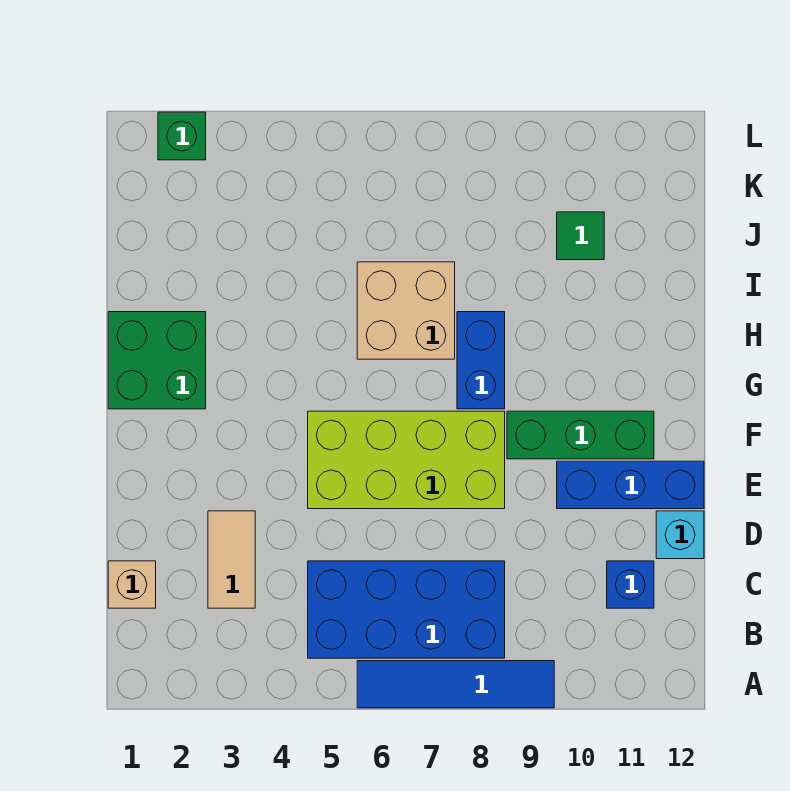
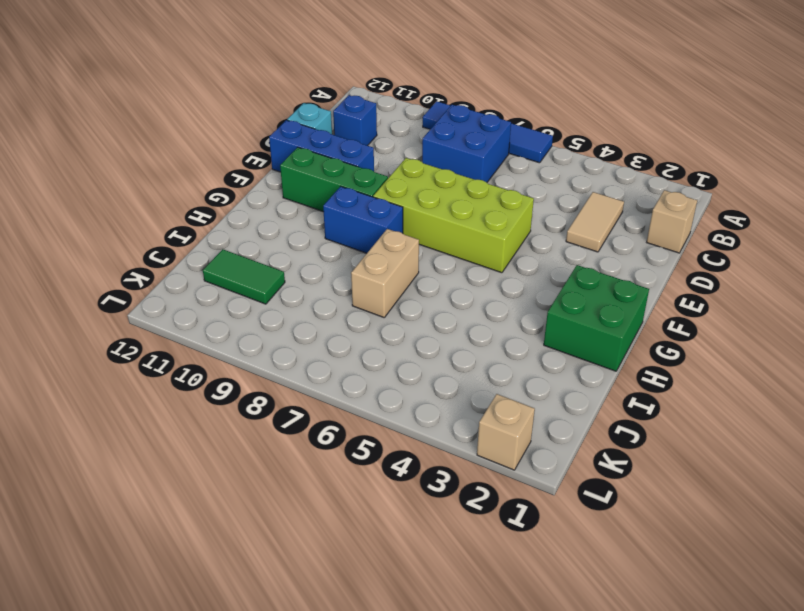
blue 2x4 brick [308,561,505,658] -> blue 2x2 brick [422,105,511,182]
blue 1x2 brick [457,312,505,409] -> blue 1x2 brick turned to [323,186,403,253]
tan 2x2 brick [357,262,455,359] -> tan 1x2 brick [351,229,419,317]
green 1x1 tile [557,212,604,260] -> green 1x2 tile [203,249,285,304]
green 1x1 brick [158,112,206,160] -> tan 1x1 brick [477,394,535,470]

